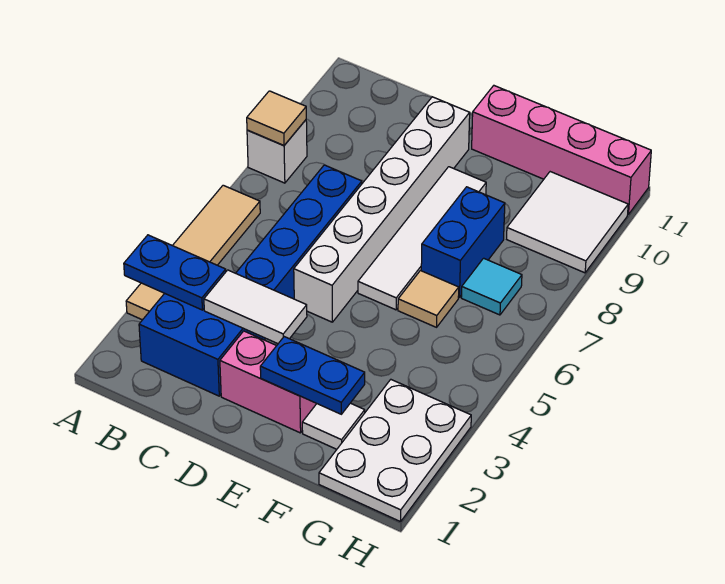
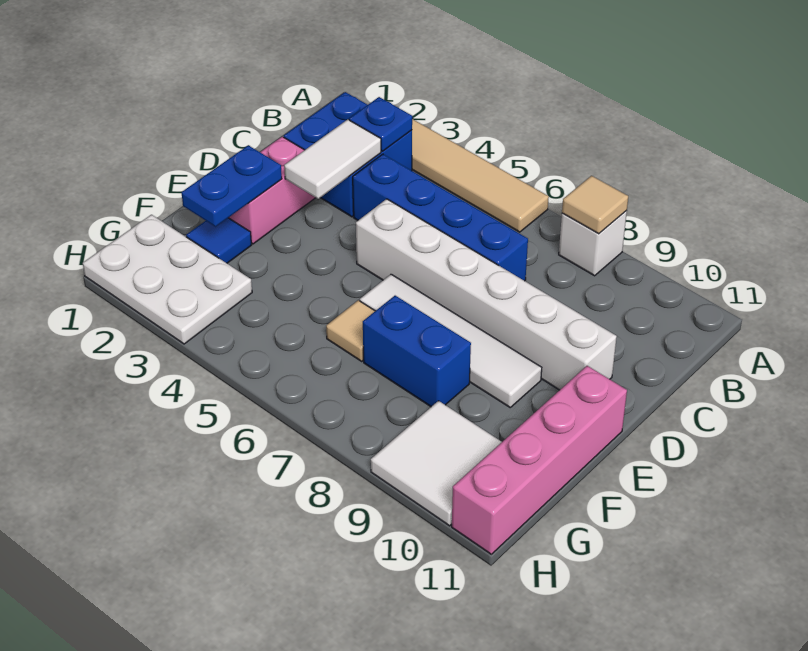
blue 1x2 plate [124,235,226,310] -> blue 1x1 plate [349,97,412,151]
white 1x1 tile [302,403,365,449] -> blue 1x1 tile [186,218,251,263]
cyan 1x1 tile [461,258,522,315] -> none

